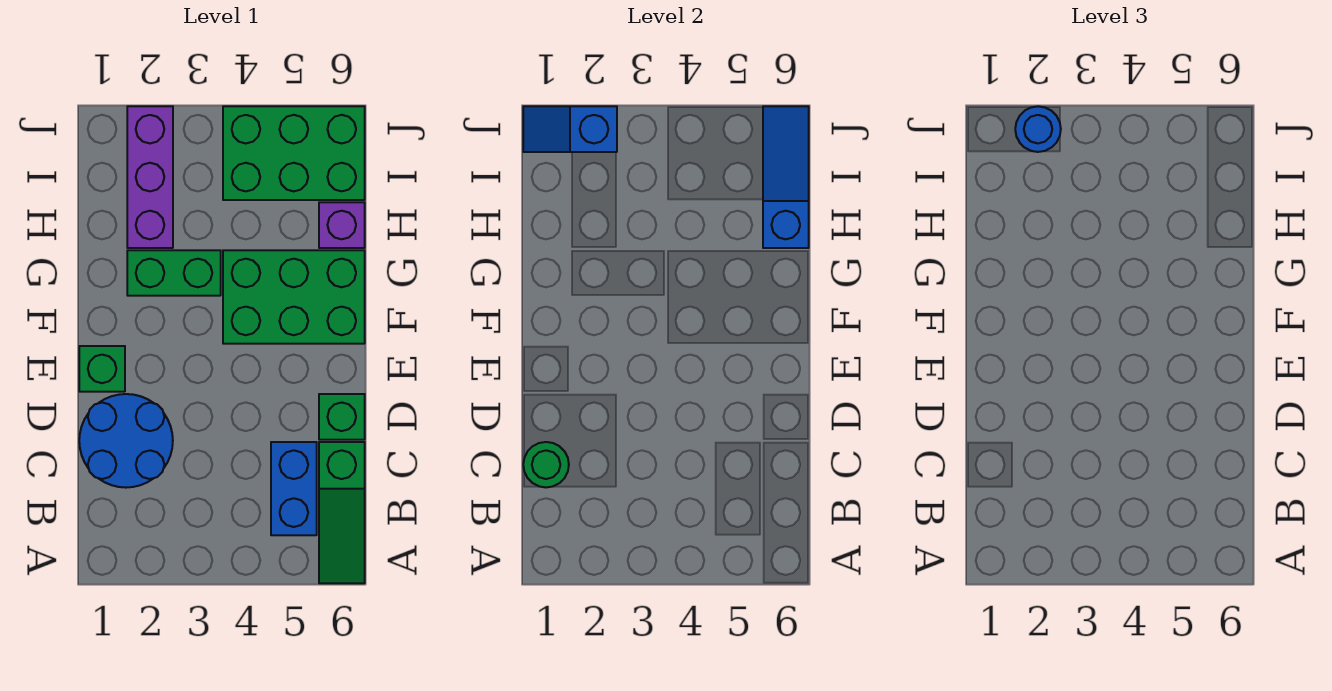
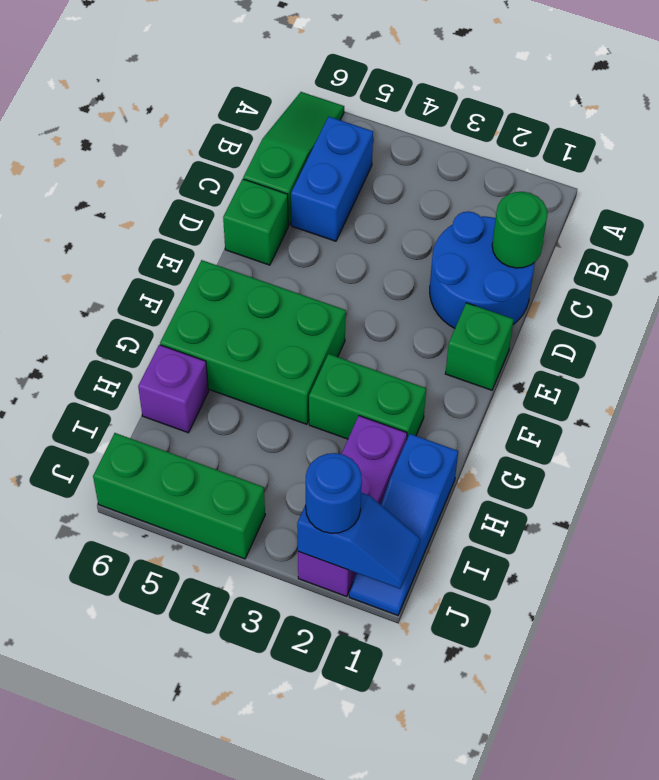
blue 1x3 slope [763,106,809,248] -> blue 1x3 slope moved to [349,434,458,615]
green 2x3 brick [223,106,365,200] -> green 1x3 brick [93,433,265,559]

